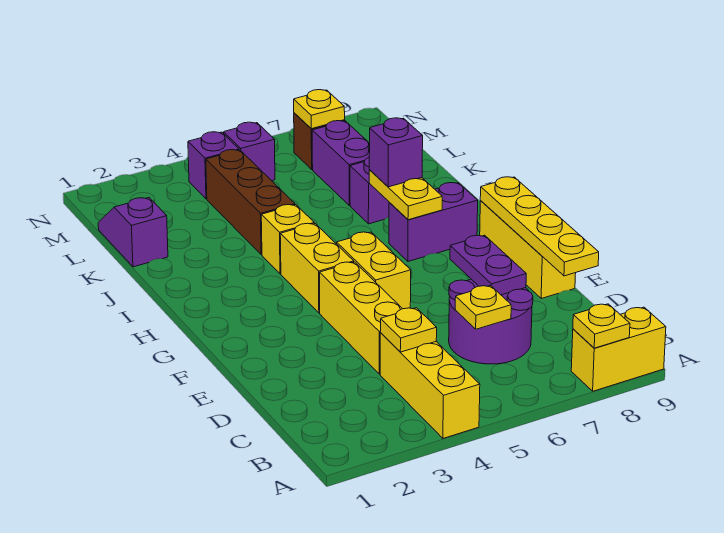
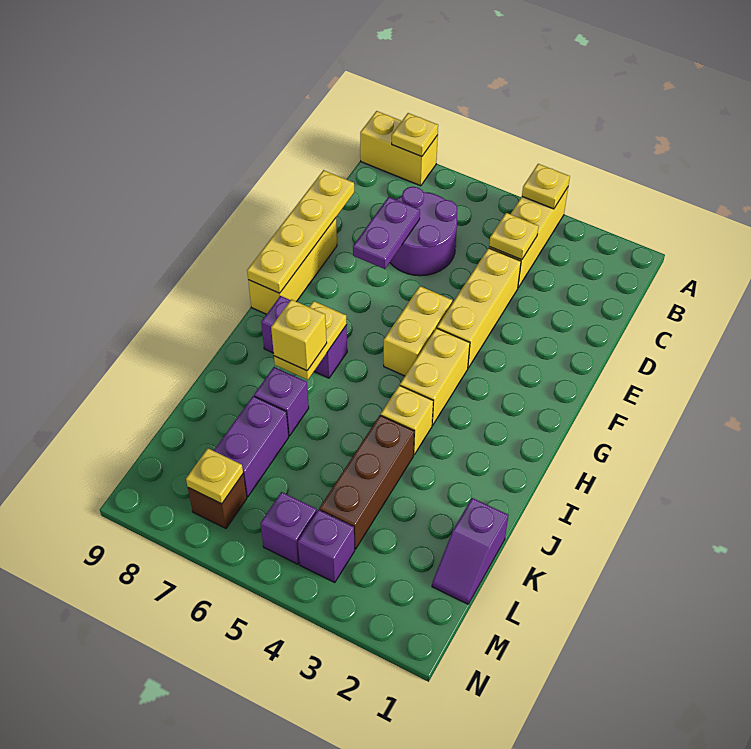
yellow 1x1 plate [455,286,511,329] -> yellow 1x1 plate moved to [522,164,570,209]
purple 1x1 brick [369,118,423,187] -> yellow 1x1 brick [271,299,327,371]

